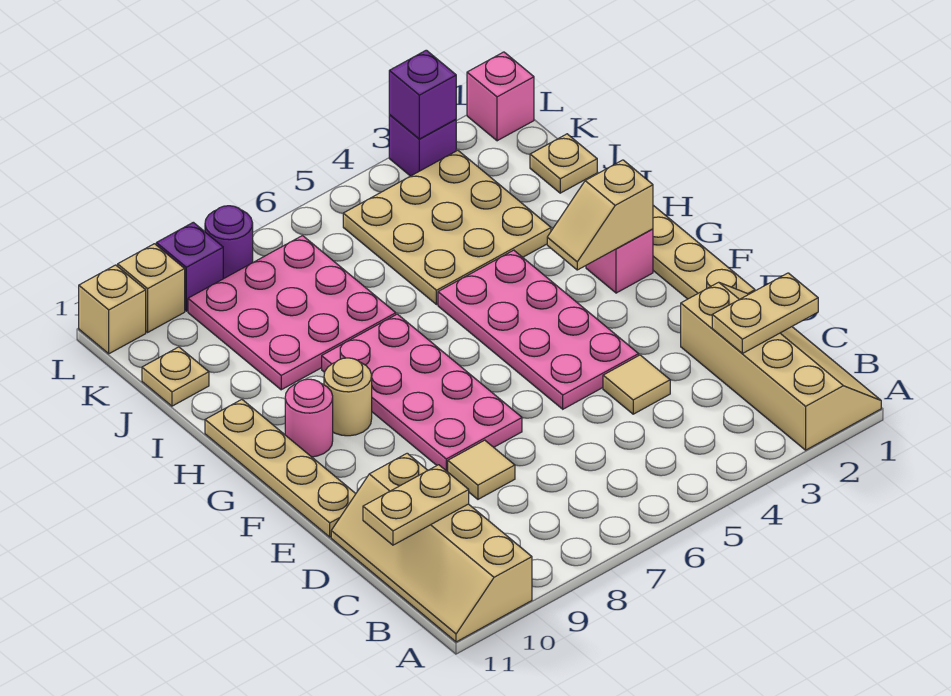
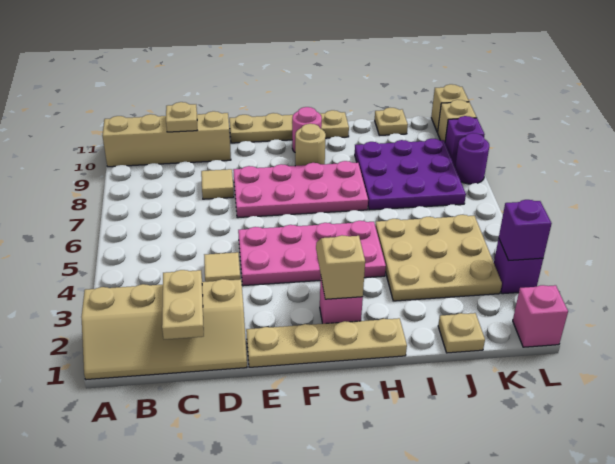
tan 1x2 plate [363,465,469,545] -> tan 1x1 plate [166,102,197,132]
pink 3x3 plate [188,236,396,390] -> purple 3x3 plate [355,139,466,210]

